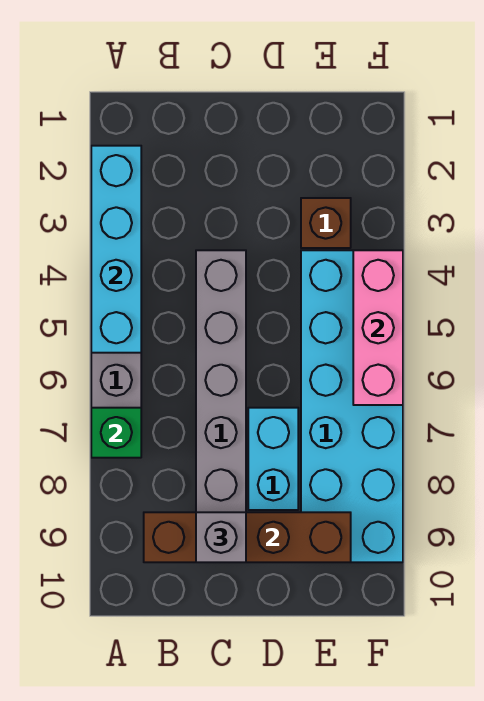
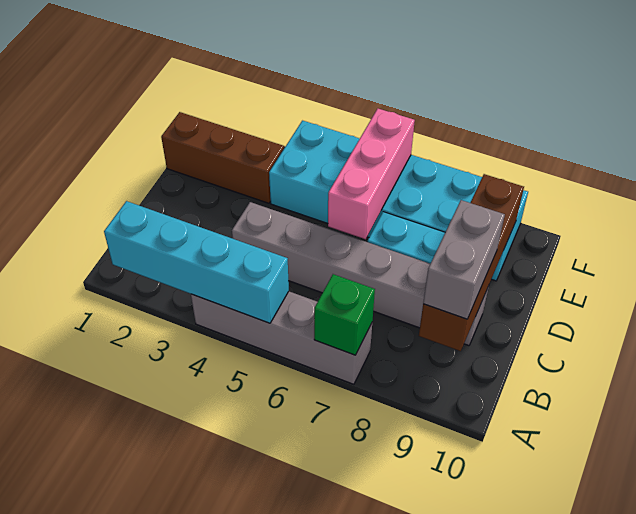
grey 1x1 brick [196,512,246,562] -> grey 1x2 brick [423,200,505,319]
brown 1x1 brick [301,198,351,248] -> brown 1x3 brick [161,112,284,203]
pink 1x3 brick [353,250,403,405] -> pink 1x3 brick turned to [328,109,415,239]

